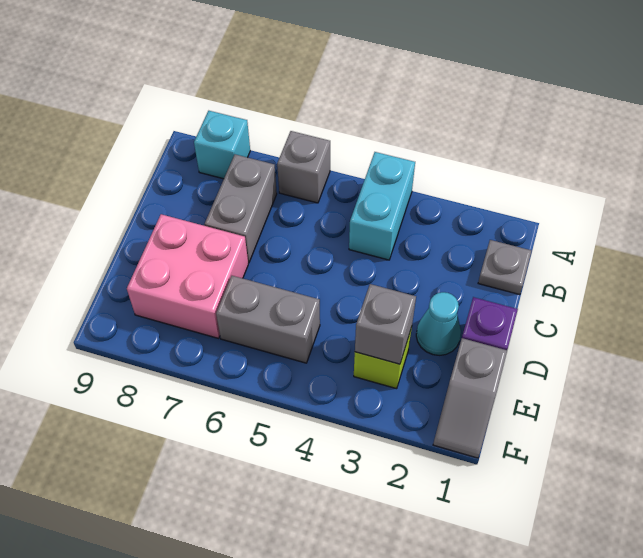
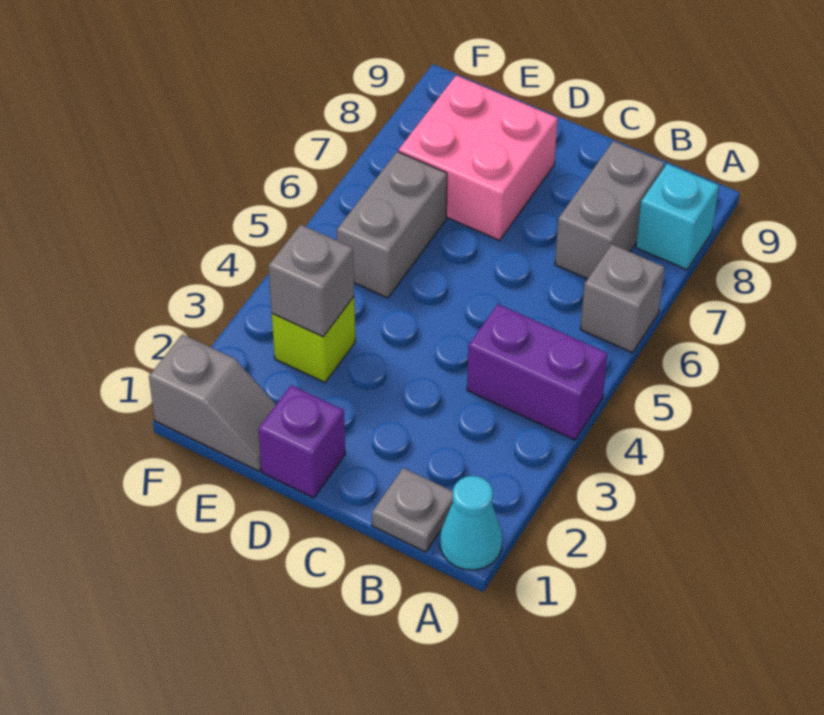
cyan 1x2 brick [349,152,415,260] -> purple 1x2 brick [467,304,607,440]
grey 1x2 brick [205,154,277,263] -> grey 1x2 brick turned to [555,141,664,279]
cyan 1x1 cone [416,292,461,355] -> cyan 1x1 cone moved to [440,476,502,570]
grey 1x2 slope [433,338,507,458] -> grey 1x2 slope turned to [149,334,276,471]

